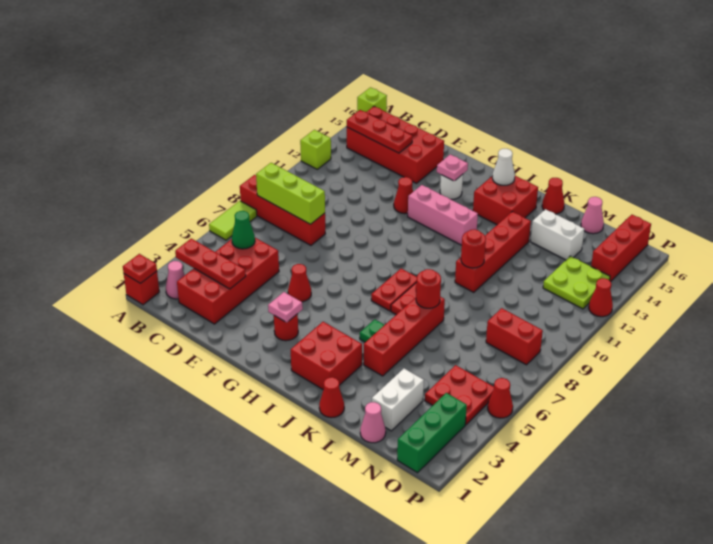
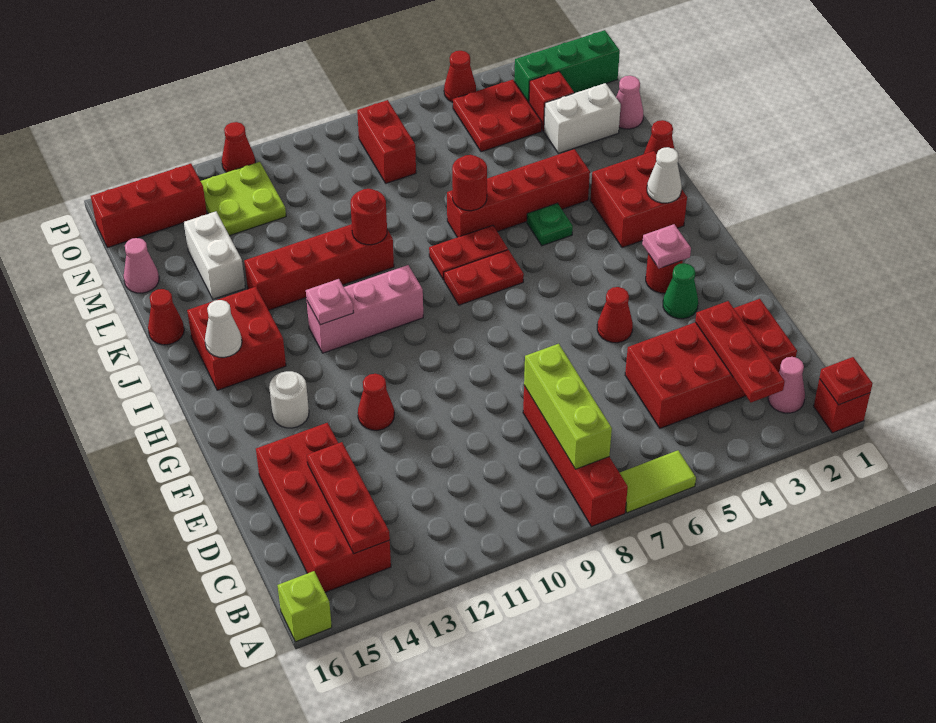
lime 1x1 brick [300,130,331,169] -> none
green 1x1 cone [232,211,255,249] -> green 1x1 cone moved to [663,263,698,319]
pink 1x3 brick [408,185,478,245] -> pink 1x3 brick turned to [307,265,423,353]
pink 1x1 plate [437,154,468,181] -> pink 1x1 plate moved to [306,279,354,325]
none -> white 1x1 cone [647,147,682,203]
none -> red 1x1 brick [529,71,574,131]

